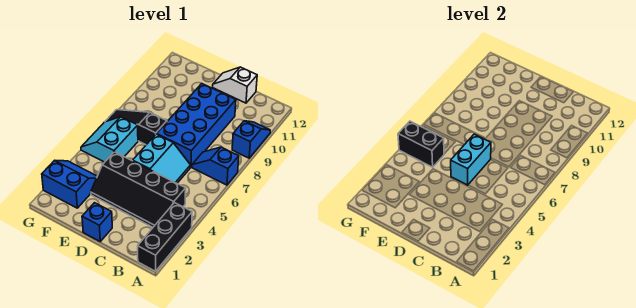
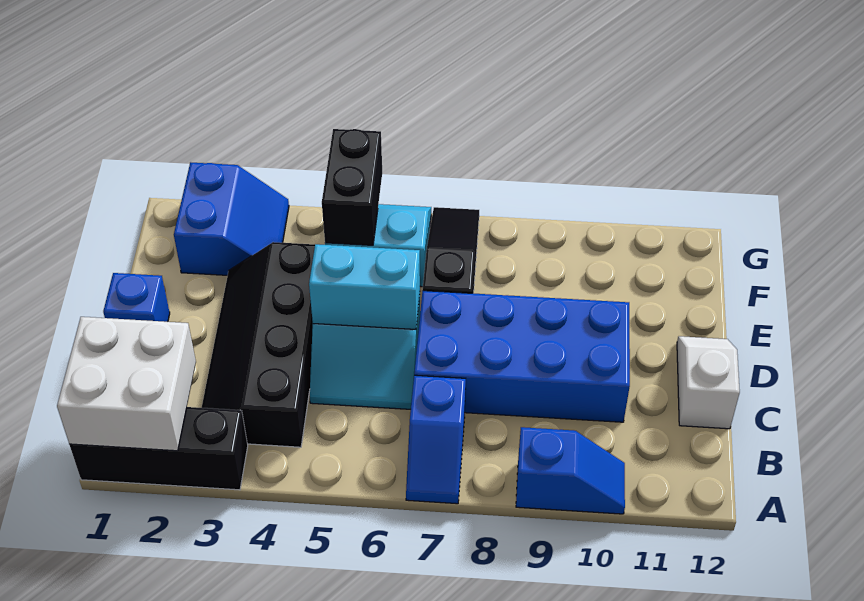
none -> white 2x2 brick [57,317,196,451]
blue 1x2 slope [192,147,239,185] -> blue 1x2 slope turned to [406,375,466,504]

